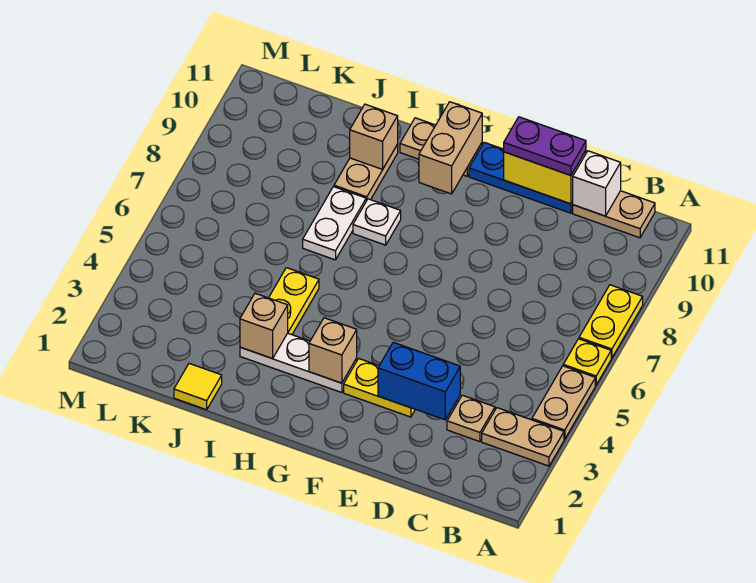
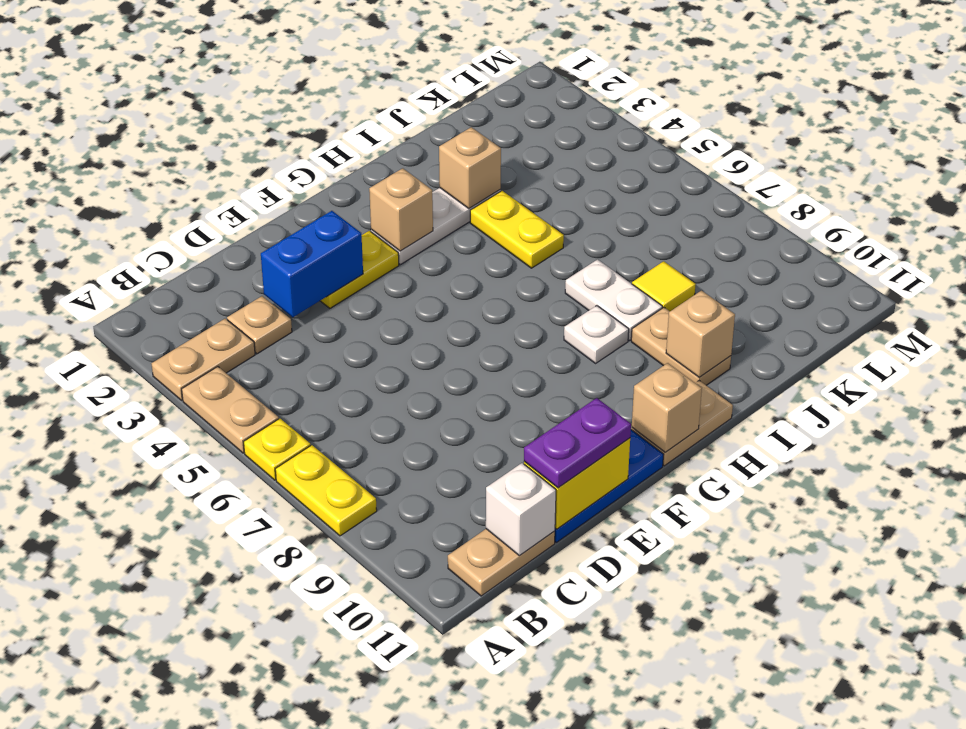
tan 1x2 brick [419,102,482,194] -> tan 1x1 brick [632,363,702,452]
yellow 1x1 tile [174,364,222,410] -> yellow 1x1 tile moved to [632,261,696,311]

